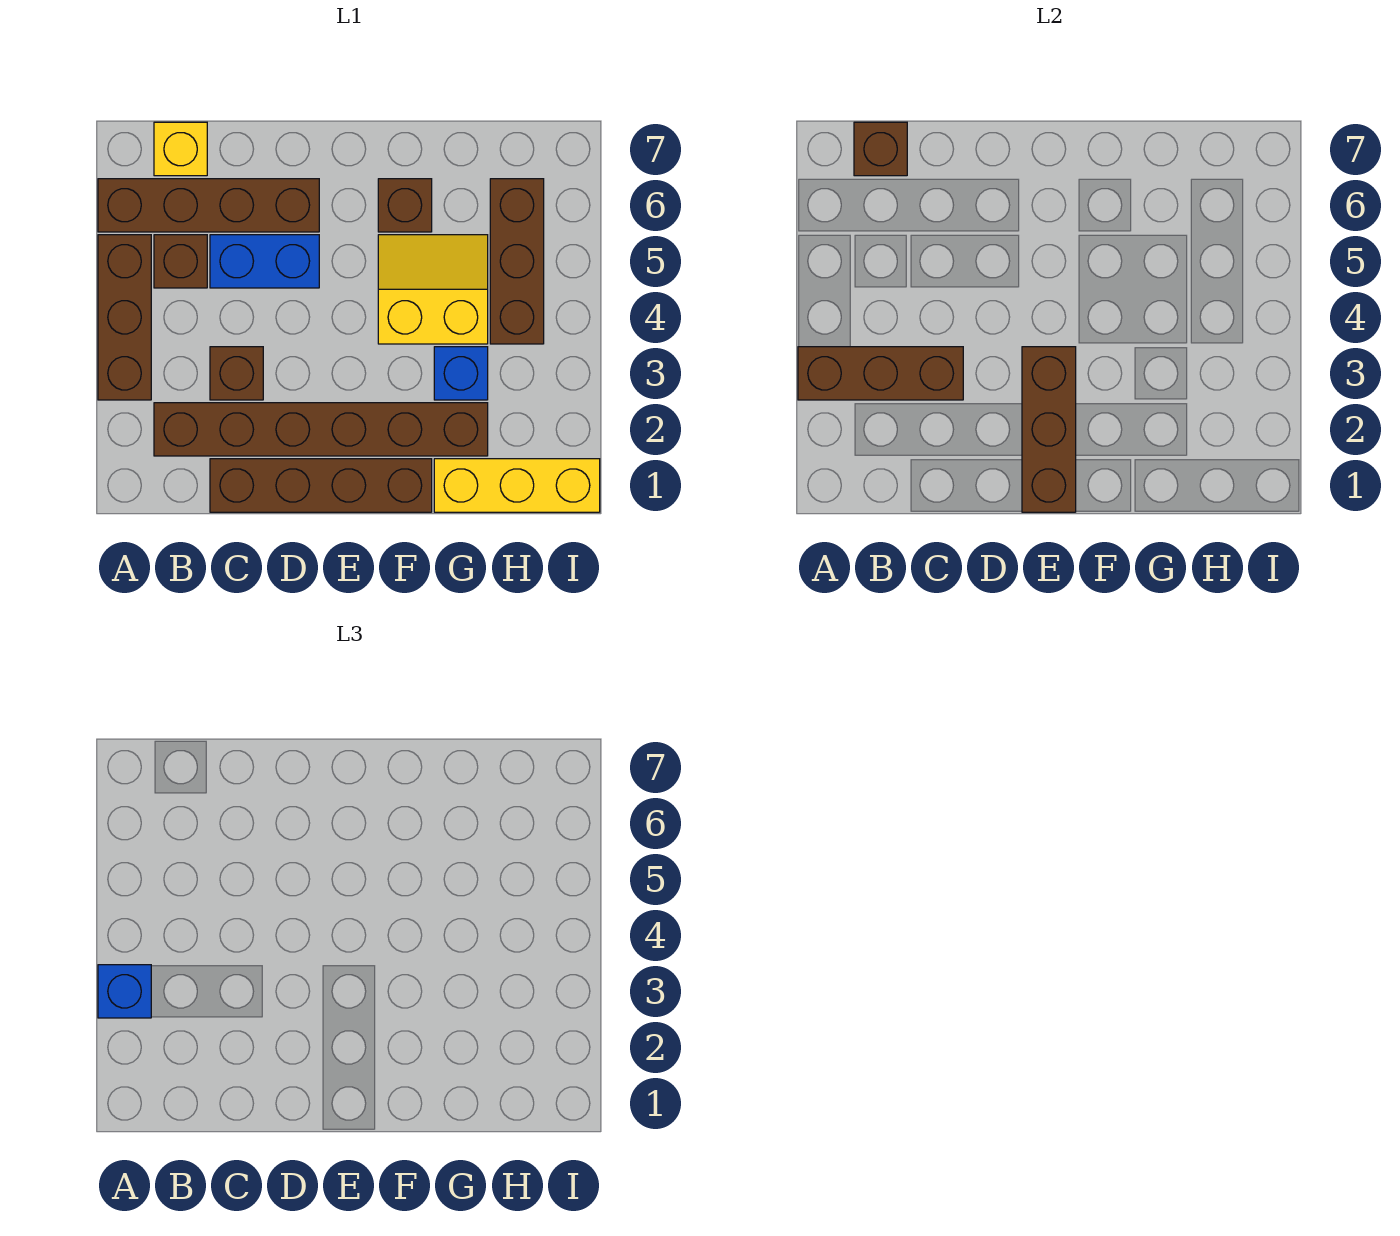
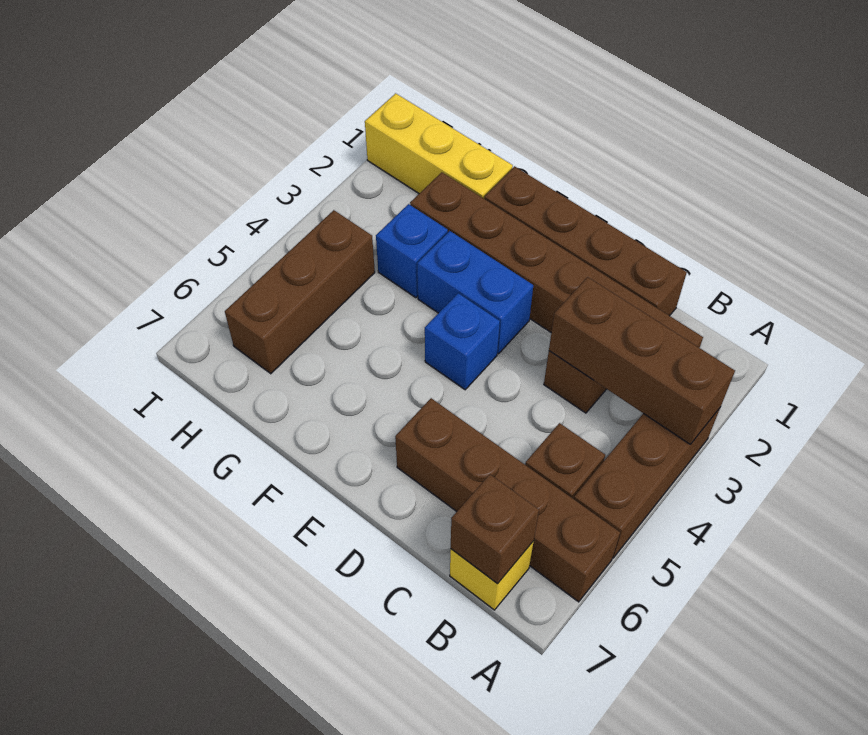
blue 1x1 brick [98,965,151,1018] -> blue 1x1 brick moved to [425,293,500,390]
blue 1x2 brick [210,235,319,288] -> blue 1x2 brick moved to [417,231,533,354]
brown 1x3 brick [1022,347,1076,512] -> none
yellow 2x2 slope [378,235,488,344] -> none
brown 1x1 brick [378,179,432,232] -> none

